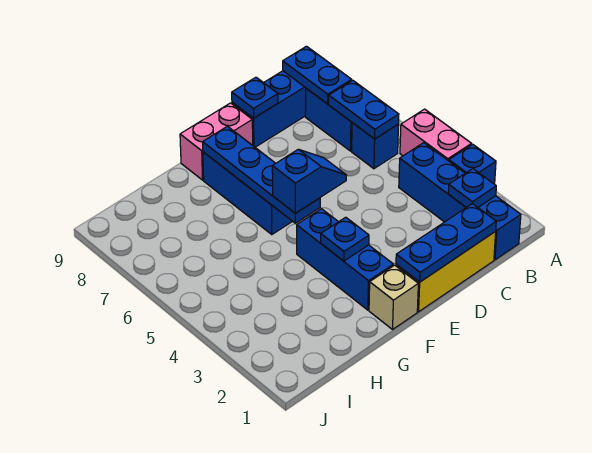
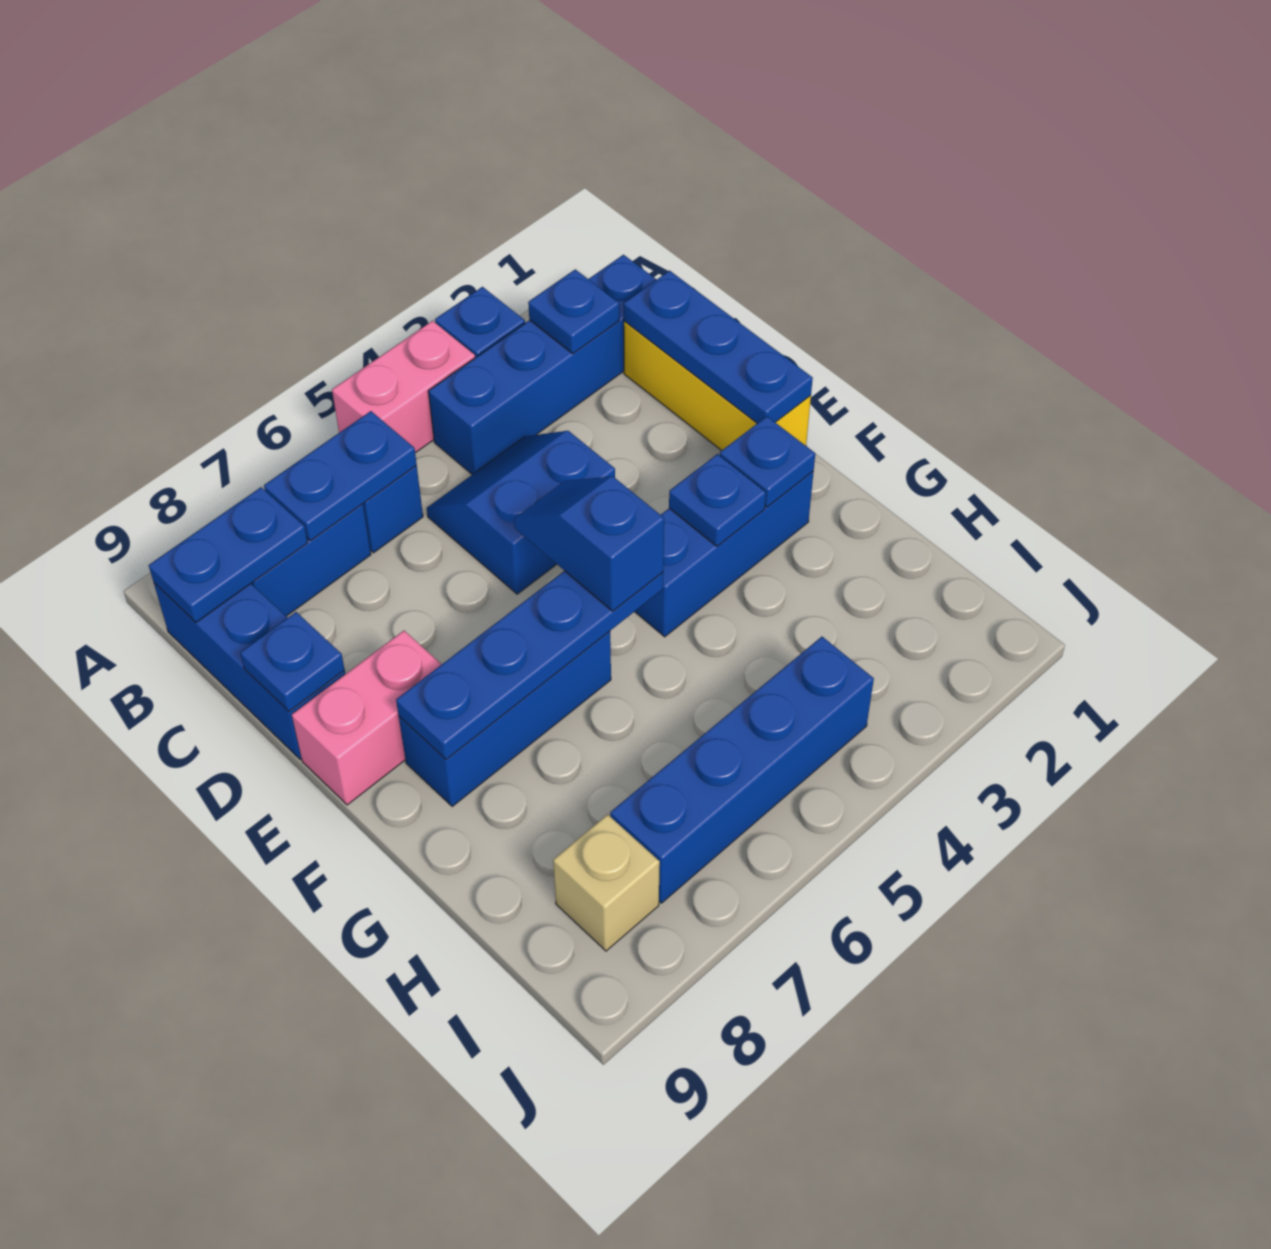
none -> blue 2x2 slope [427,431,615,594]
pink 1x2 brick [180,103,253,180] -> pink 1x2 brick turned to [292,631,442,805]
tan 1x1 brick [369,265,418,329] -> tan 1x1 brick moved to [553,814,660,951]
none -> blue 1x1 plate [720,416,815,507]
none -> blue 1x4 brick [610,637,874,903]

